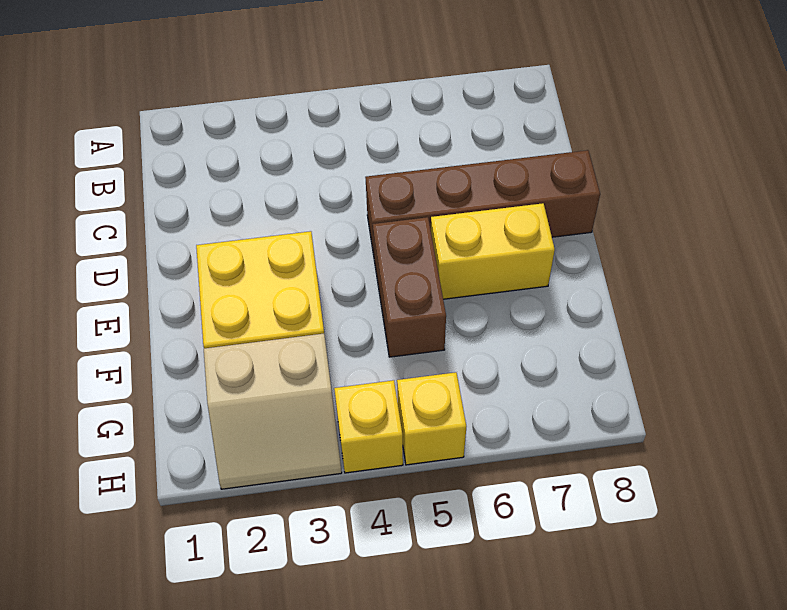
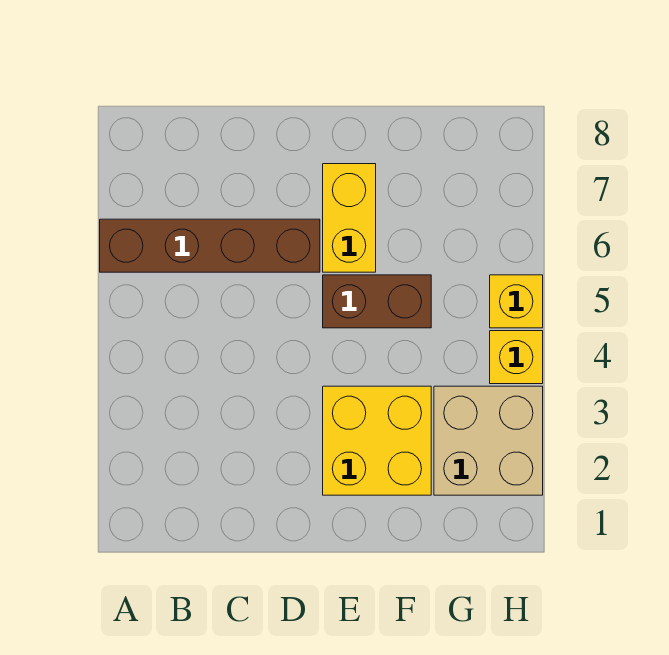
brown 1x4 brick [365,150,600,255] -> brown 1x4 brick turned to [100,219,320,272]
tan 2x2 slope [204,334,342,489] -> tan 2x2 brick [434,386,543,495]

